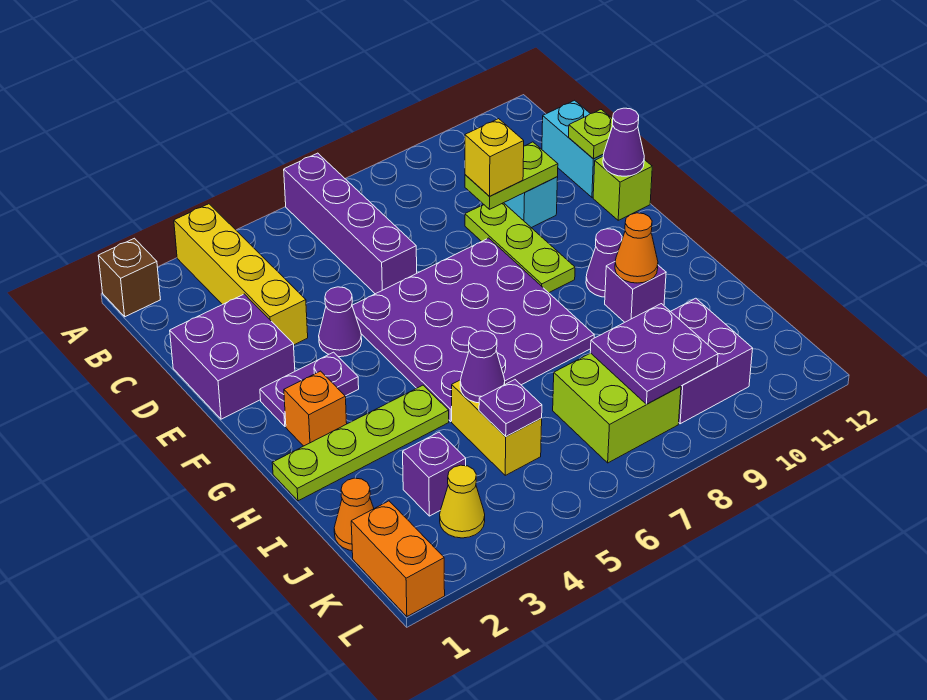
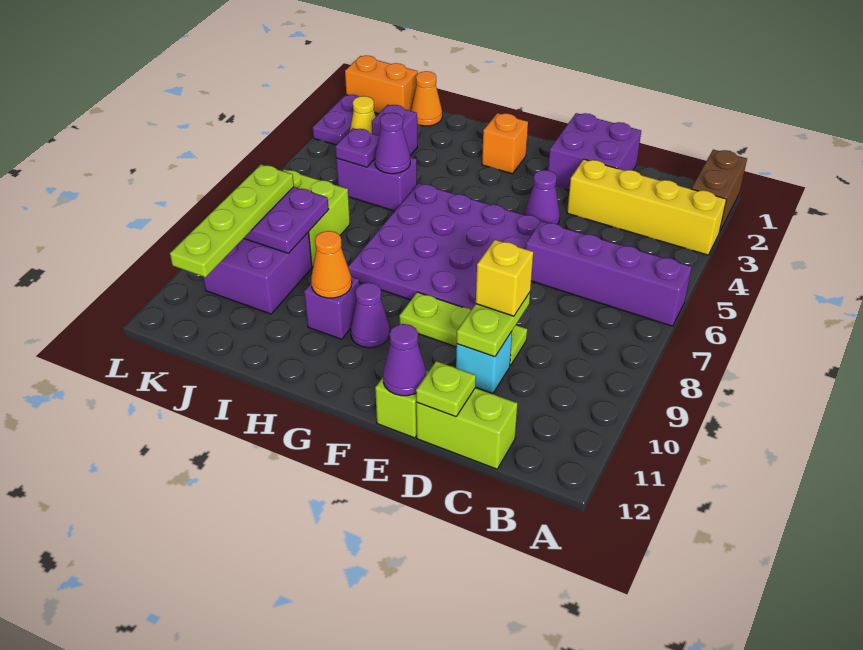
brown 1x1 brick [98,238,160,317] -> brown 1x2 brick [691,150,747,233]
cyan 1x2 brick [542,100,604,197] -> lime 1x2 brick [416,388,518,469]
purple 1x2 plate [260,352,359,426] -> purple 1x2 plate moved to [313,95,359,145]
lime 1x4 plate [272,385,449,501] -> lime 1x4 plate moved to [170,165,294,277]
yellow 1x2 brick [452,380,542,475] -> purple 1x2 brick [336,157,417,211]

